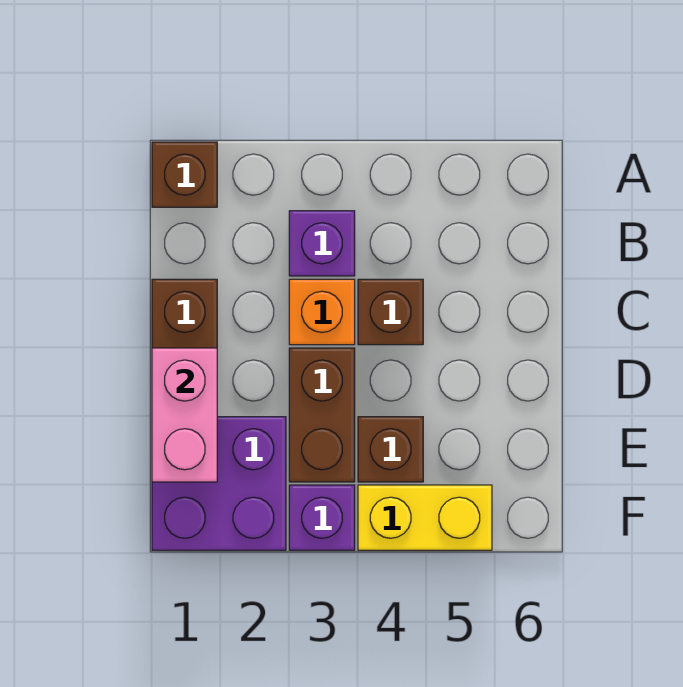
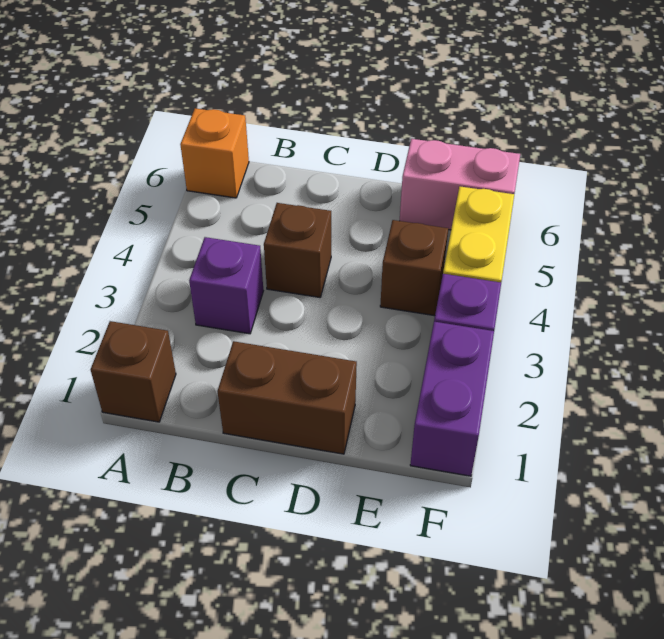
orange 1x1 brick [289,279,355,345] -> orange 1x1 brick moved to [180,108,249,198]
pink 1x2 brick [152,348,217,482] -> pink 1x2 brick moved to [400,139,520,230]
brown 1x2 brick [289,348,355,482] -> none
purple 2x2 brick [152,417,286,550] -> purple 1x2 brick [410,322,494,476]

